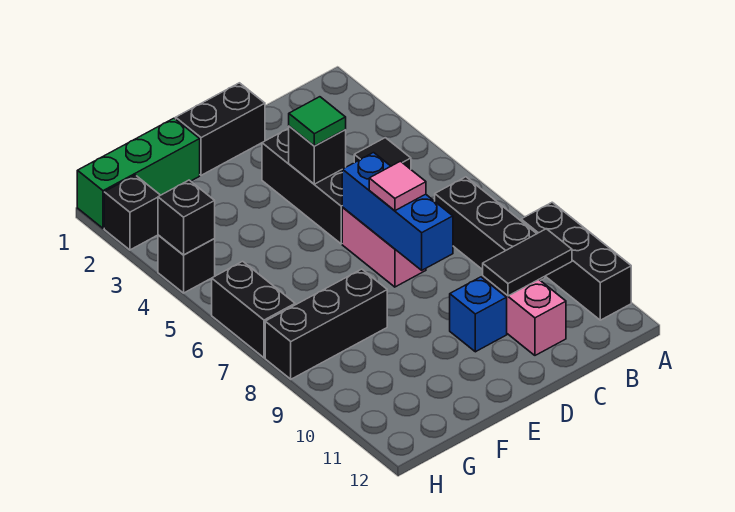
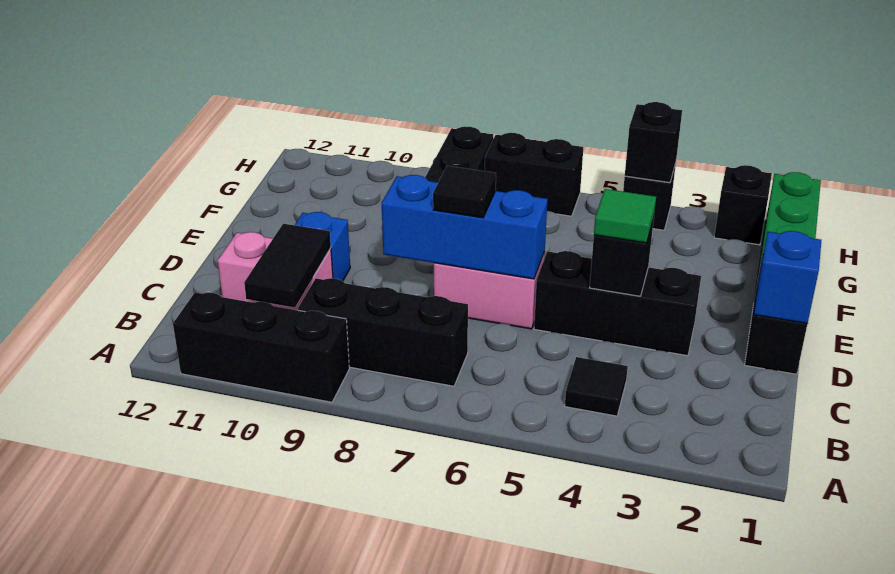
none -> blue 1x1 brick [754,231,821,324]
pink 1x1 tile [369,161,426,211] -> black 1x1 tile [433,166,496,218]

